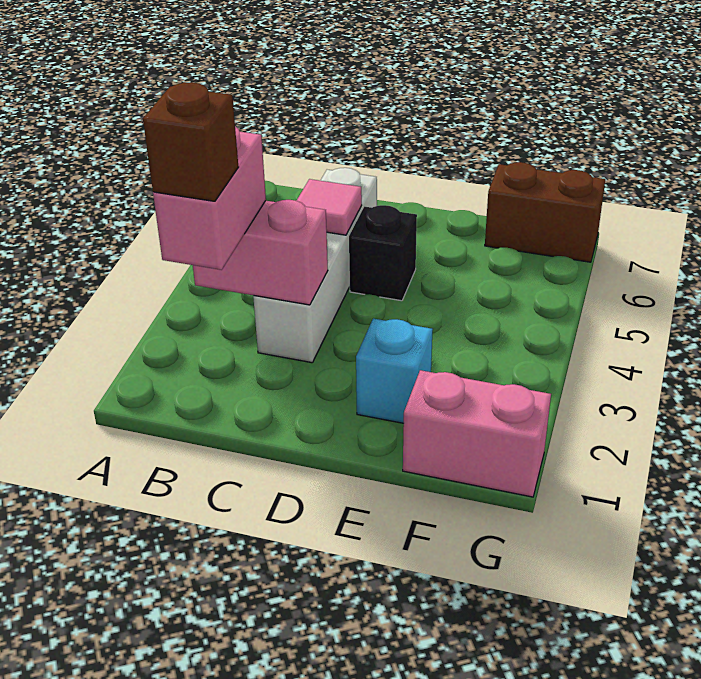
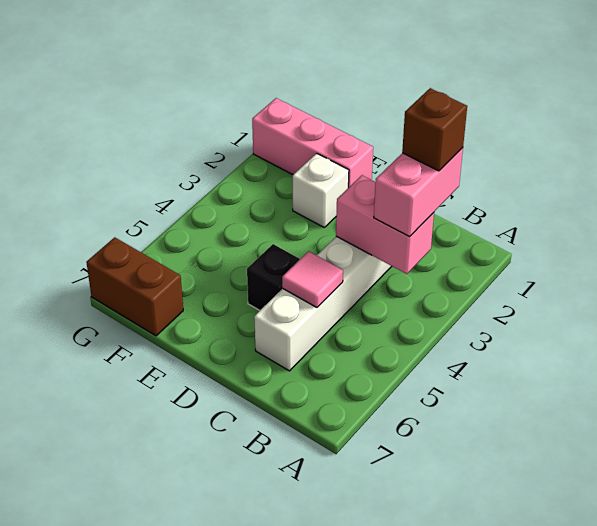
cyan 1x1 brick [356,319,433,423] -> white 1x1 brick [293,153,349,227]
pink 1x2 brick [403,370,551,497] -> pink 1x3 brick [252,98,373,188]

